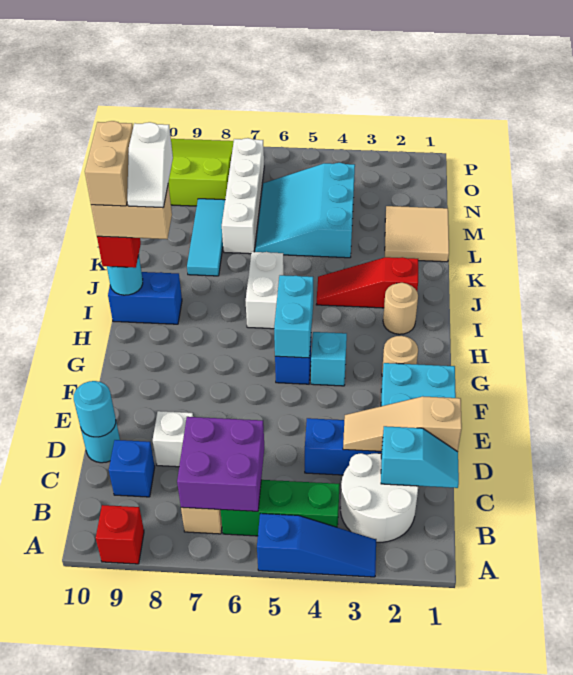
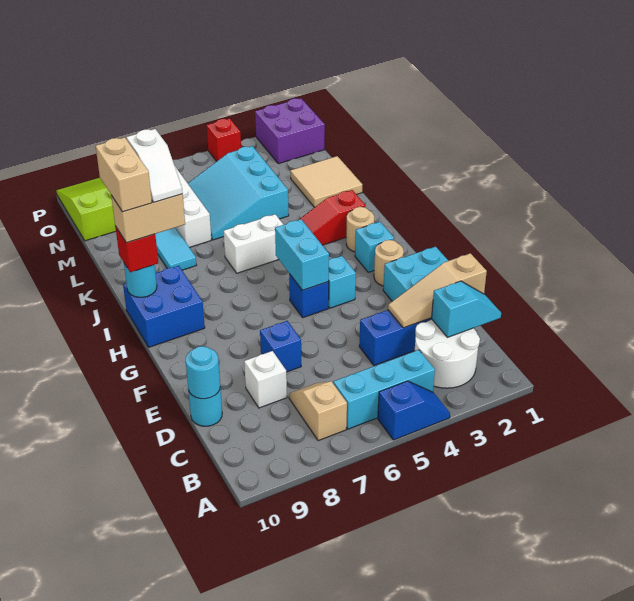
blue 1x3 slope [257,514,376,577] -> blue 1x2 slope [378,381,450,440]
red 1x1 brick [96,505,144,564] -> red 1x1 brick moved to [207,118,241,162]
green 1x3 brick [221,480,340,536] -> cyan 1x3 brick [333,350,435,429]
purple 2x2 brick [177,417,264,511] -> purple 2x2 brick moved to [255,98,325,164]
blue 1x1 brick [109,440,155,497] -> blue 1x1 brick moved to [260,321,301,372]
none -> cyan 1x1 brick [355,222,394,272]
white 1x2 brick [246,252,284,329] -> white 1x2 brick turned to [224,214,284,273]
blue 1x2 brick [108,272,182,324] -> blue 2x2 brick [123,266,205,347]

